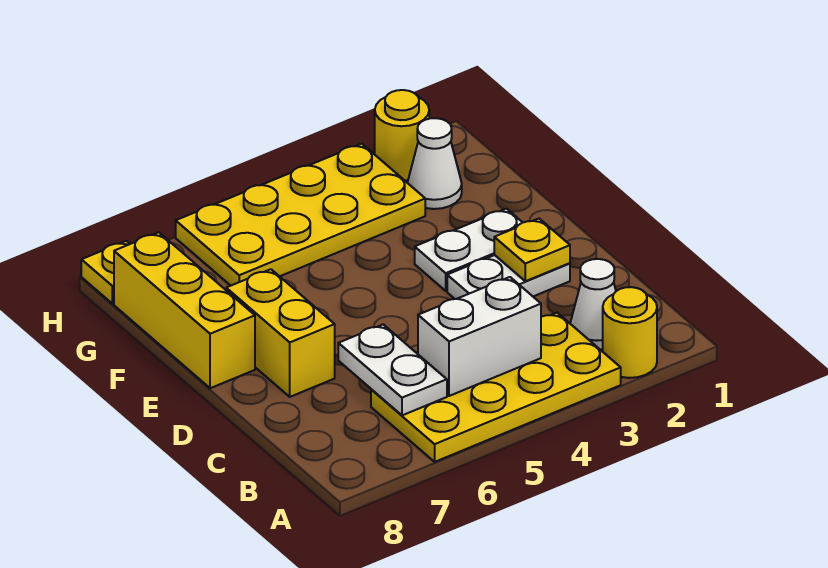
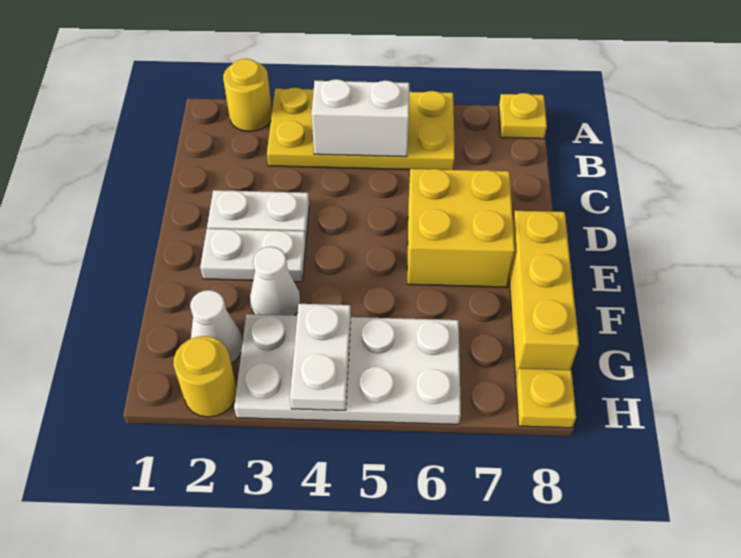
white 1x1 cone [570,259,616,349] -> white 1x1 cone moved to [250,247,300,316]
white 1x2 plate [338,324,447,415] -> white 1x2 plate moved to [290,304,351,410]
yellow 1x1 plate [494,219,570,281] -> yellow 1x1 plate moved to [499,93,547,139]
yellow 1x2 brick [226,269,335,397] -> yellow 2x2 brick [407,169,515,287]
yellow 2x4 plate [176,144,425,286] -> white 2x4 plate [234,314,461,424]

